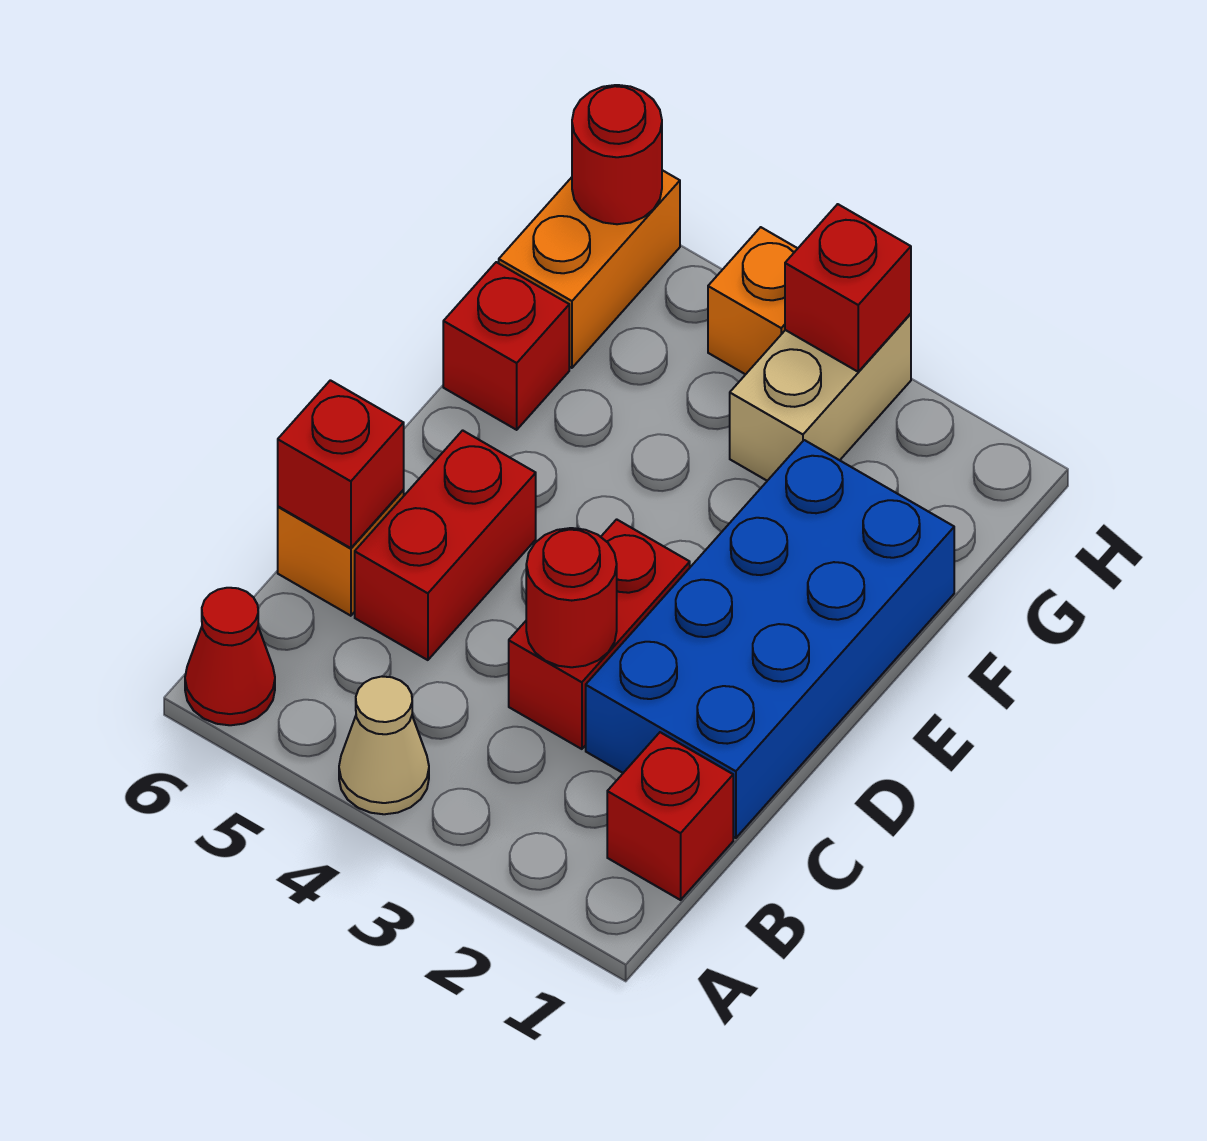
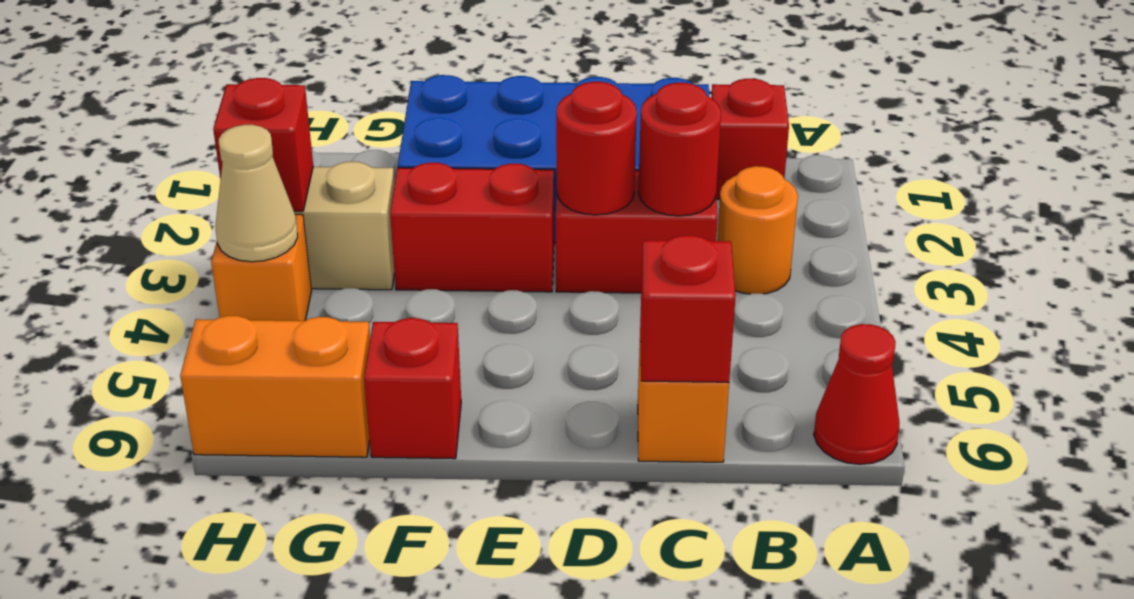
tan 1x1 cone [339,676,429,814] -> tan 1x1 cone moved to [216,125,298,262]
none -> orange 1x1 round brick [717,166,798,294]
red 1x2 brick [355,430,536,660] -> red 1x2 brick moved to [390,163,554,292]
red 1x1 round brick [572,85,662,224] -> red 1x1 round brick moved to [556,82,637,215]

